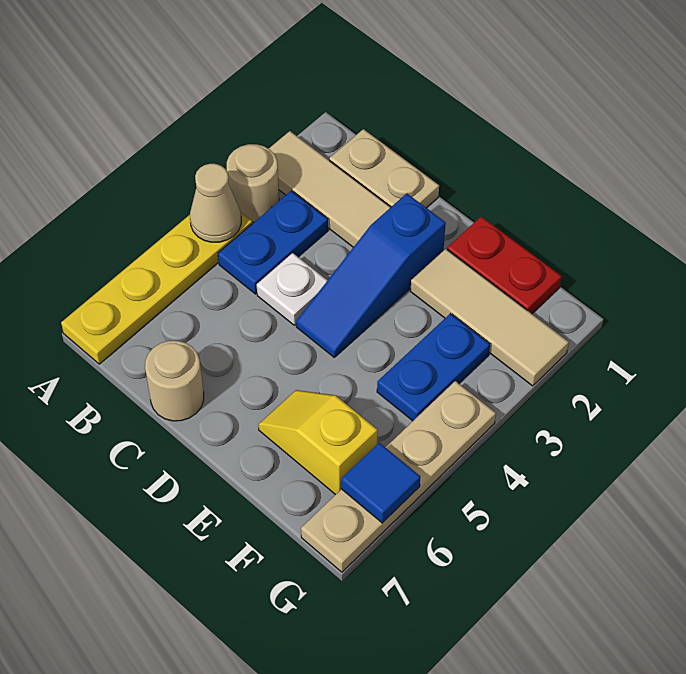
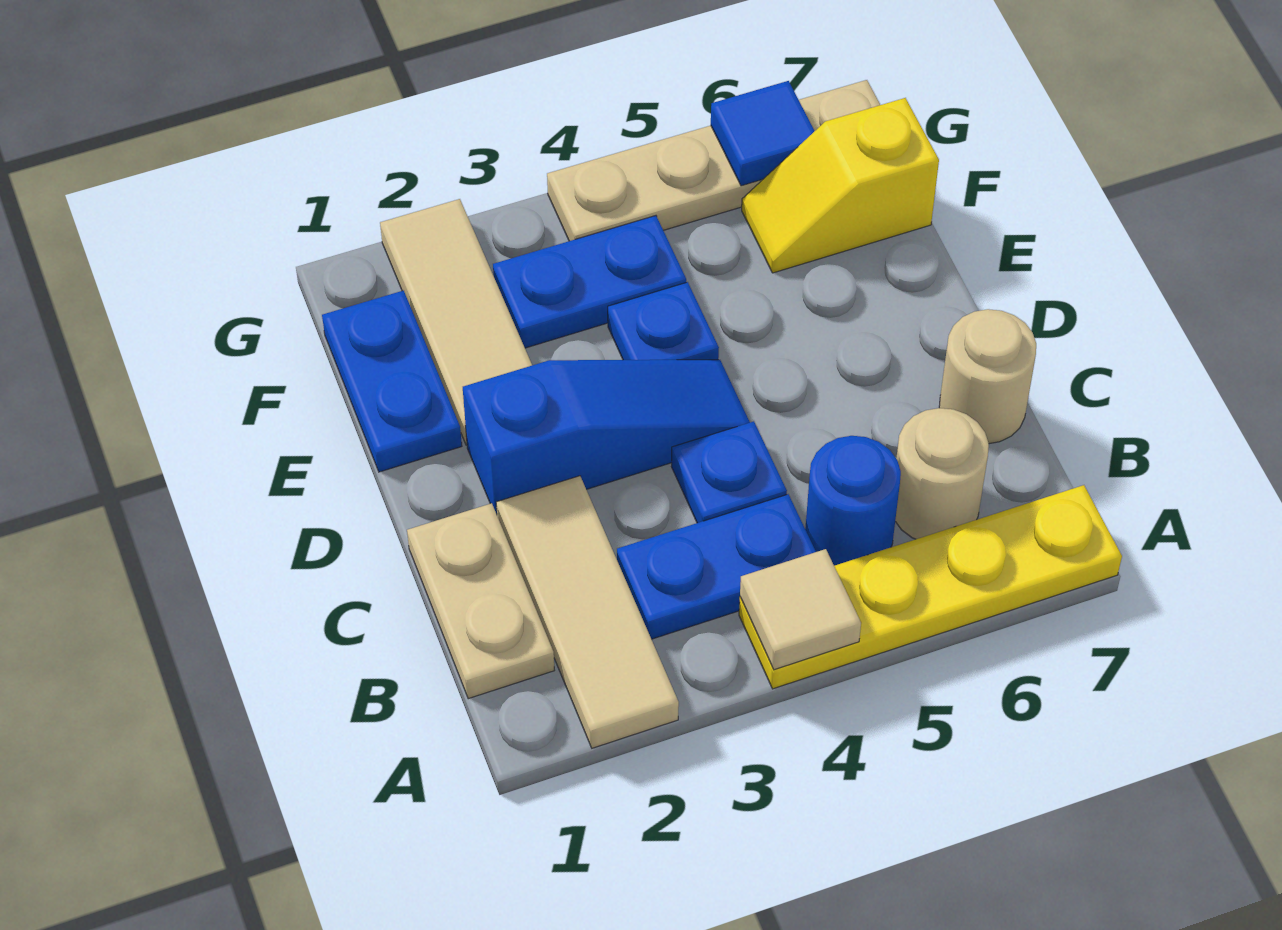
tan 1x1 round brick [227,144,279,222] -> tan 1x1 round brick moved to [895,408,989,539]
tan 1x1 cone [190,164,241,242] -> tan 1x1 tile [740,549,861,670]
none -> blue 1x1 round brick [805,436,901,566]
white 1x1 plate [257,253,328,325] -> blue 1x1 plate [672,421,787,523]
red 1x2 plate [447,217,562,314] -> blue 1x2 plate [322,291,462,472]
none -> blue 1x1 plate [608,282,719,360]
yellow 1x2 slope [258,390,378,495] -> yellow 1x2 slope turned to [742,98,939,273]

